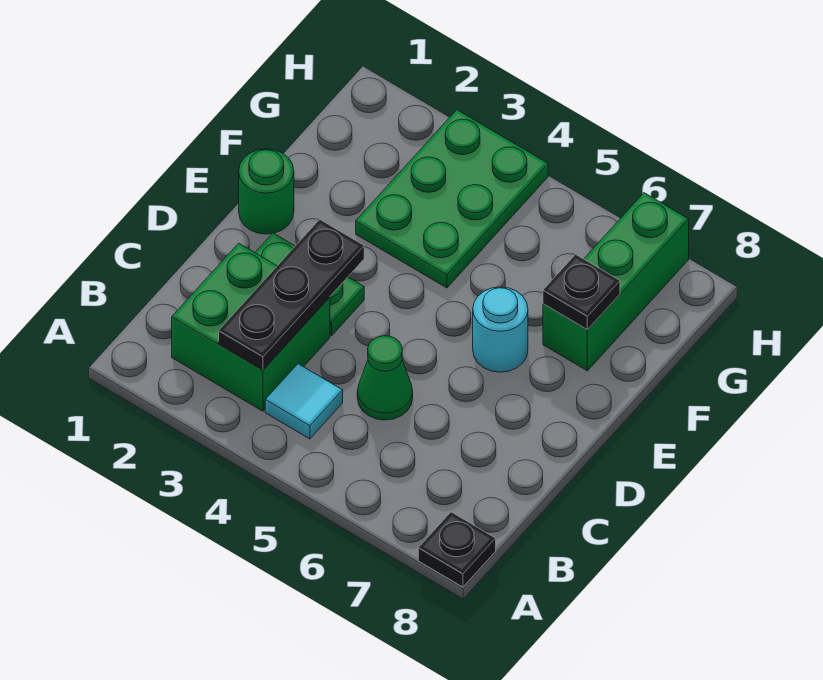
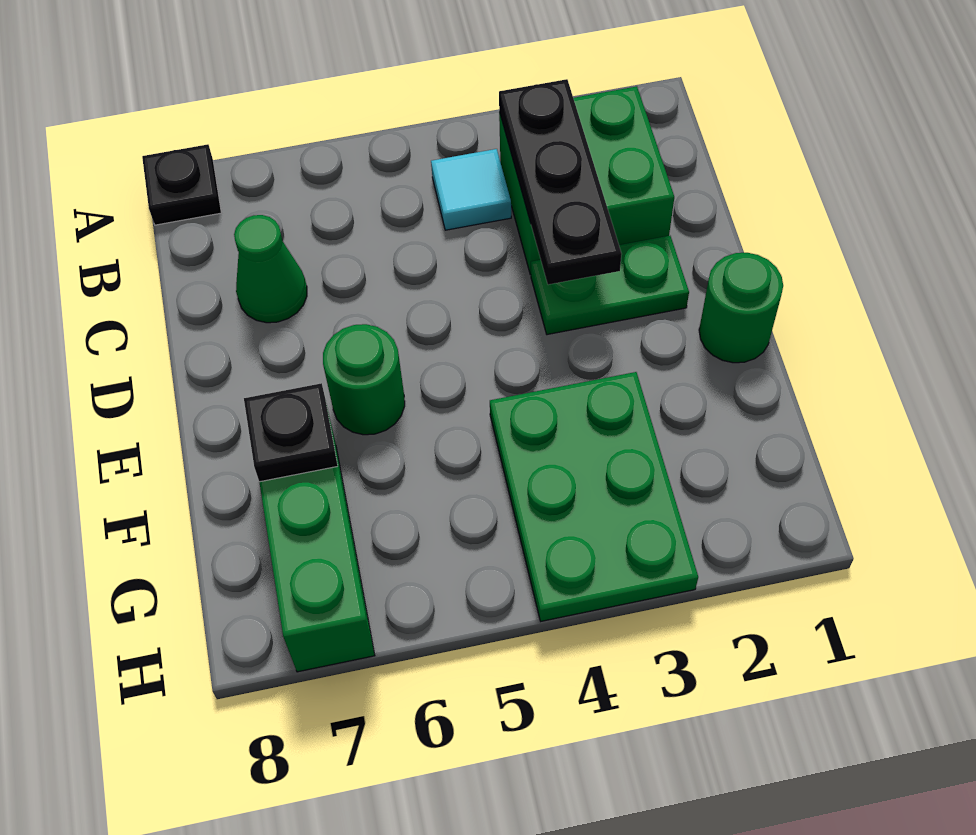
green 1x1 cone [357,336,413,420] -> green 1x1 cone moved to [234,215,307,323]
cyan 1x1 round brick [473,287,528,372] -> green 1x1 round brick [323,324,405,435]

